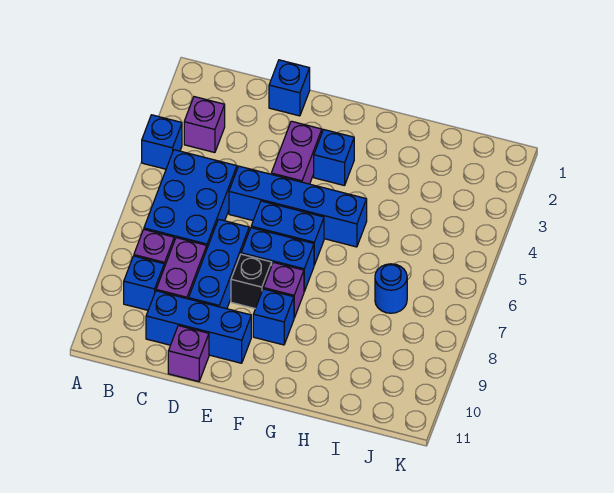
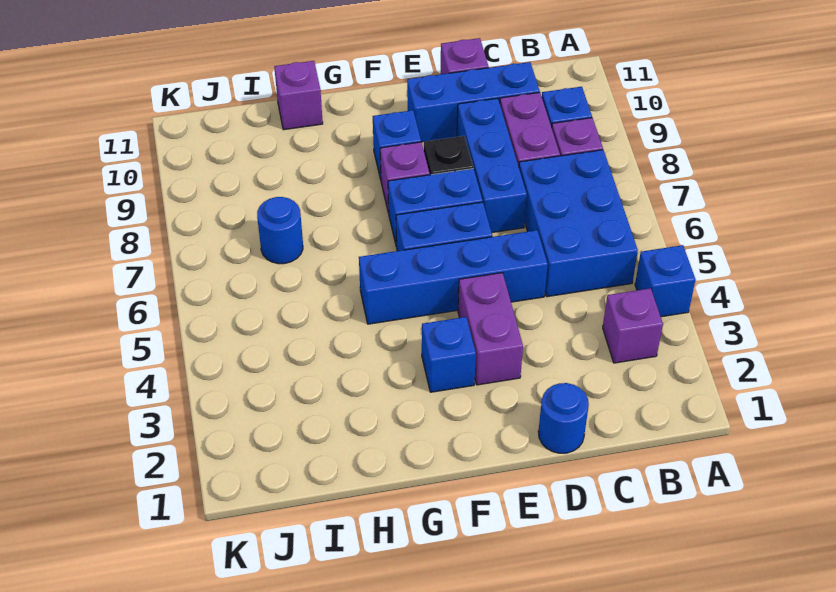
blue 1x1 brick [269,60,310,116] -> blue 1x1 round brick [538,383,589,453]
none -> purple 1x1 brick [274,61,323,130]

